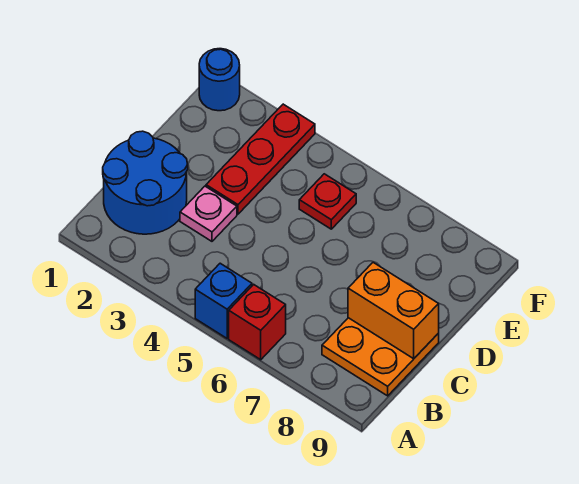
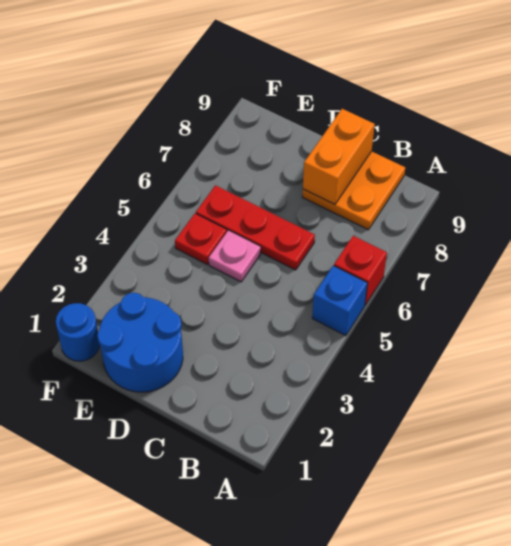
blue 2x2 round brick [103,131,188,234] -> blue 2x2 round brick moved to [97,293,183,392]
pink 1x1 plate [180,186,237,241] -> pink 1x1 plate moved to [209,230,261,282]
red 1x3 plate [206,104,315,214] -> red 1x3 plate moved to [196,185,315,270]

